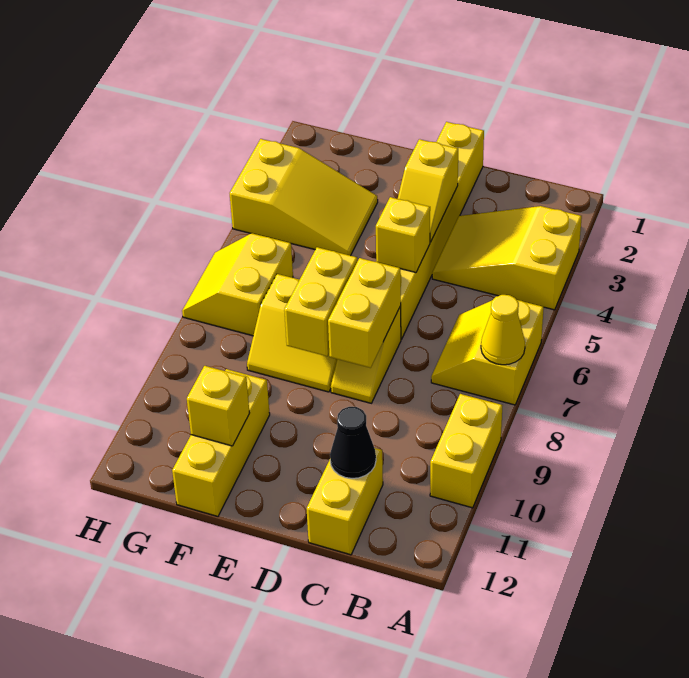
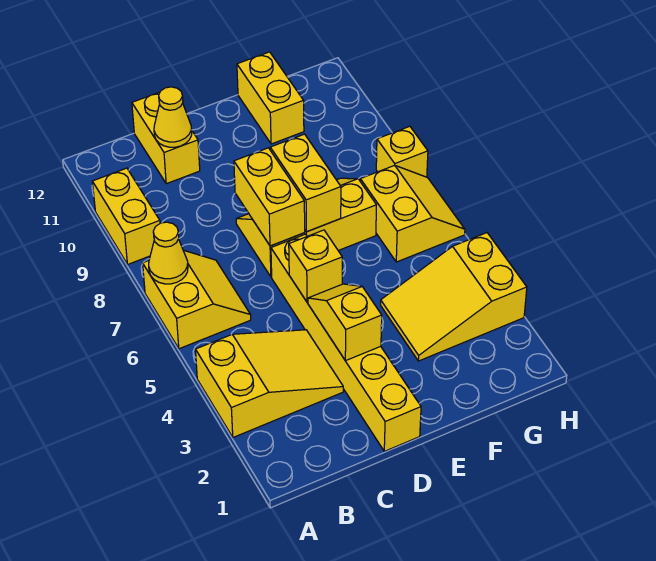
black 1x1 cone [330,407,376,479] -> yellow 1x1 cone [154,87,192,147]
yellow 1x3 brick [172,369,270,516] -> yellow 1x2 brick [237,52,304,144]
yellow 1x1 brick [187,366,249,446] -> yellow 1x1 brick moved to [376,126,428,177]

